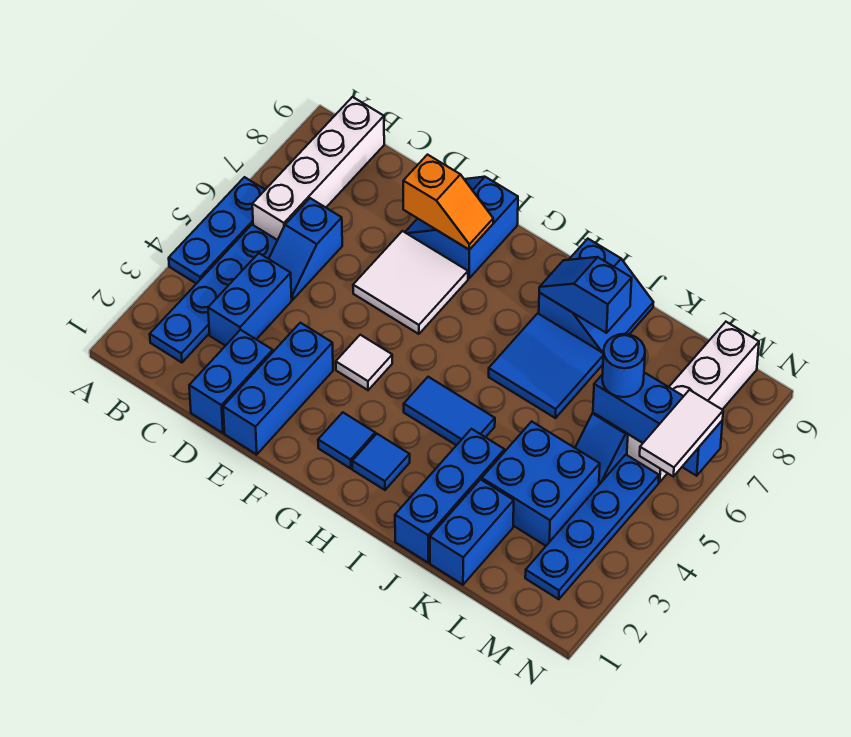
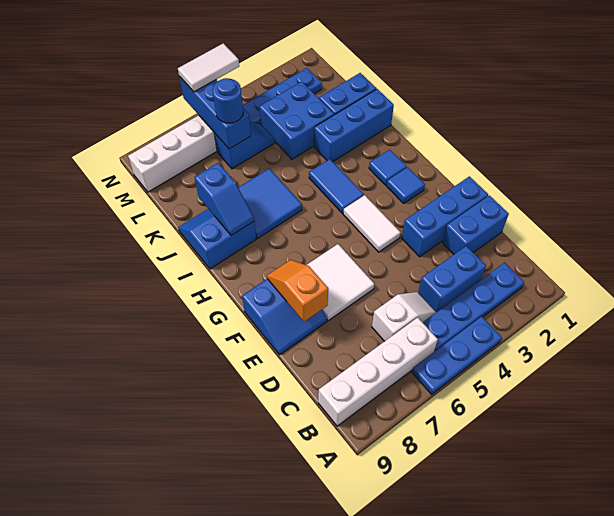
blue 1x2 slope [269,198,342,300] -> white 1x2 slope [372,292,436,341]
white 1x1 tile [336,335,392,390] -> white 1x2 tile [343,195,401,252]

